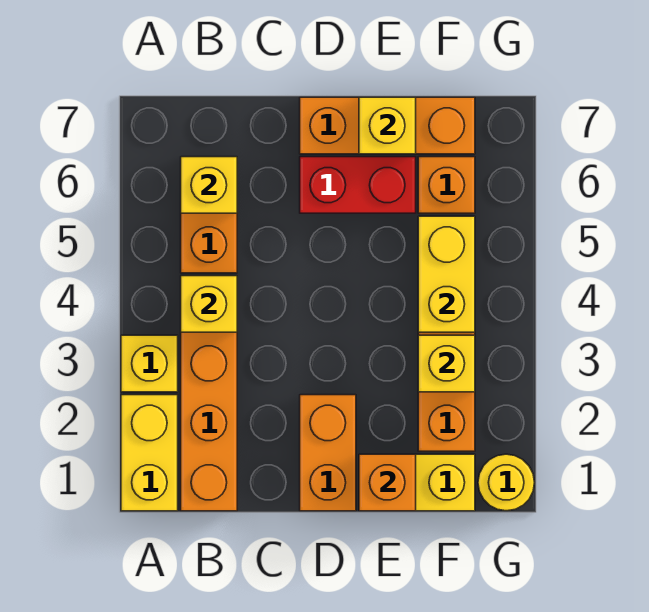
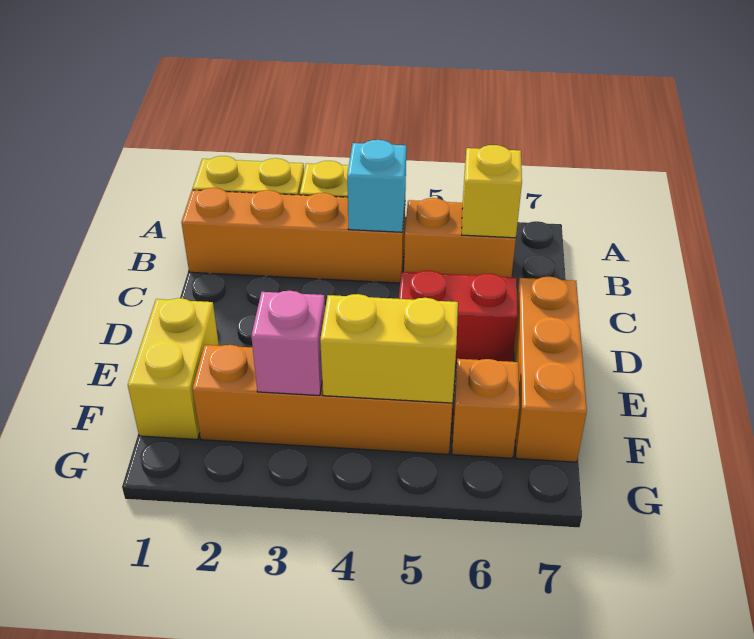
yellow 1x1 brick [181,276,237,332] -> cyan 1x1 brick [347,140,406,232]
orange 1x2 brick [300,395,356,511] -> none
red 1x2 brick [300,157,416,213] -> red 1x2 brick turned to [399,271,517,364]
orange 1x1 brick [359,454,416,511] -> none
yellow 1x1 brick [359,97,416,154] -> none
yellow 1x1 brick [418,335,475,392] -> pink 1x1 brick [251,291,325,395]
yellow 1x1 round brick [478,454,535,511] -> none

